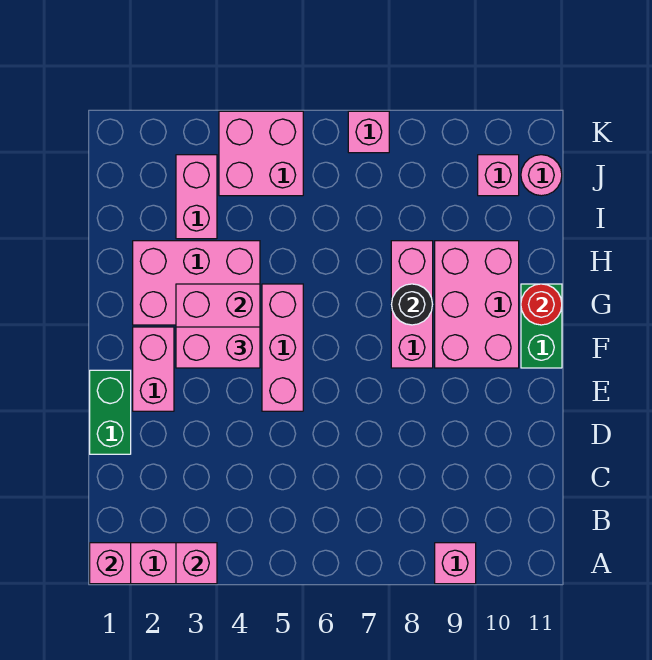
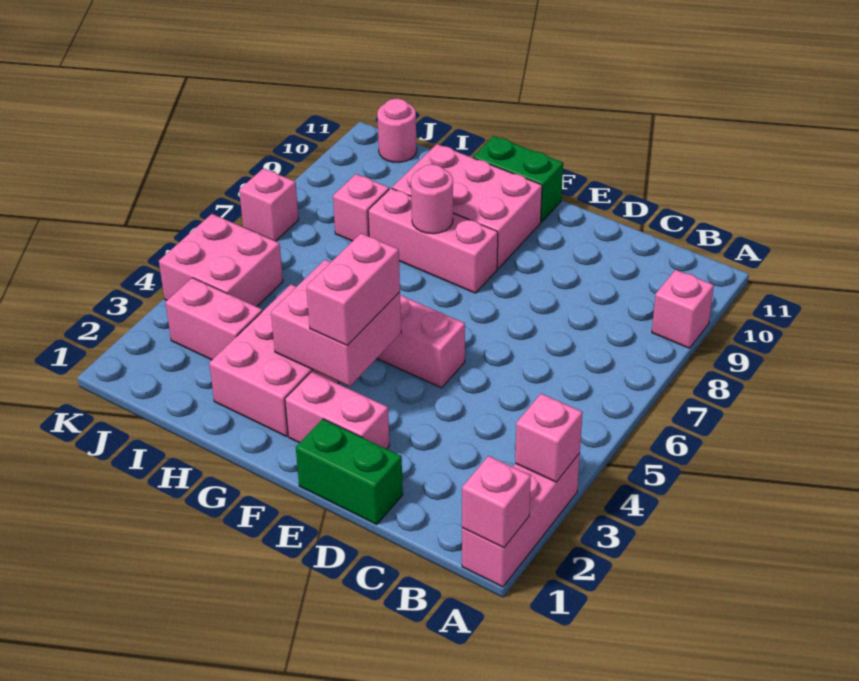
black 1x1 round brick [391,284,433,325] -> pink 1x1 round brick [411,164,453,234]
red 1x1 round brick [521,284,562,325] -> none
pink 1x1 brick [478,155,519,196] -> pink 1x1 brick moved to [333,174,389,241]

